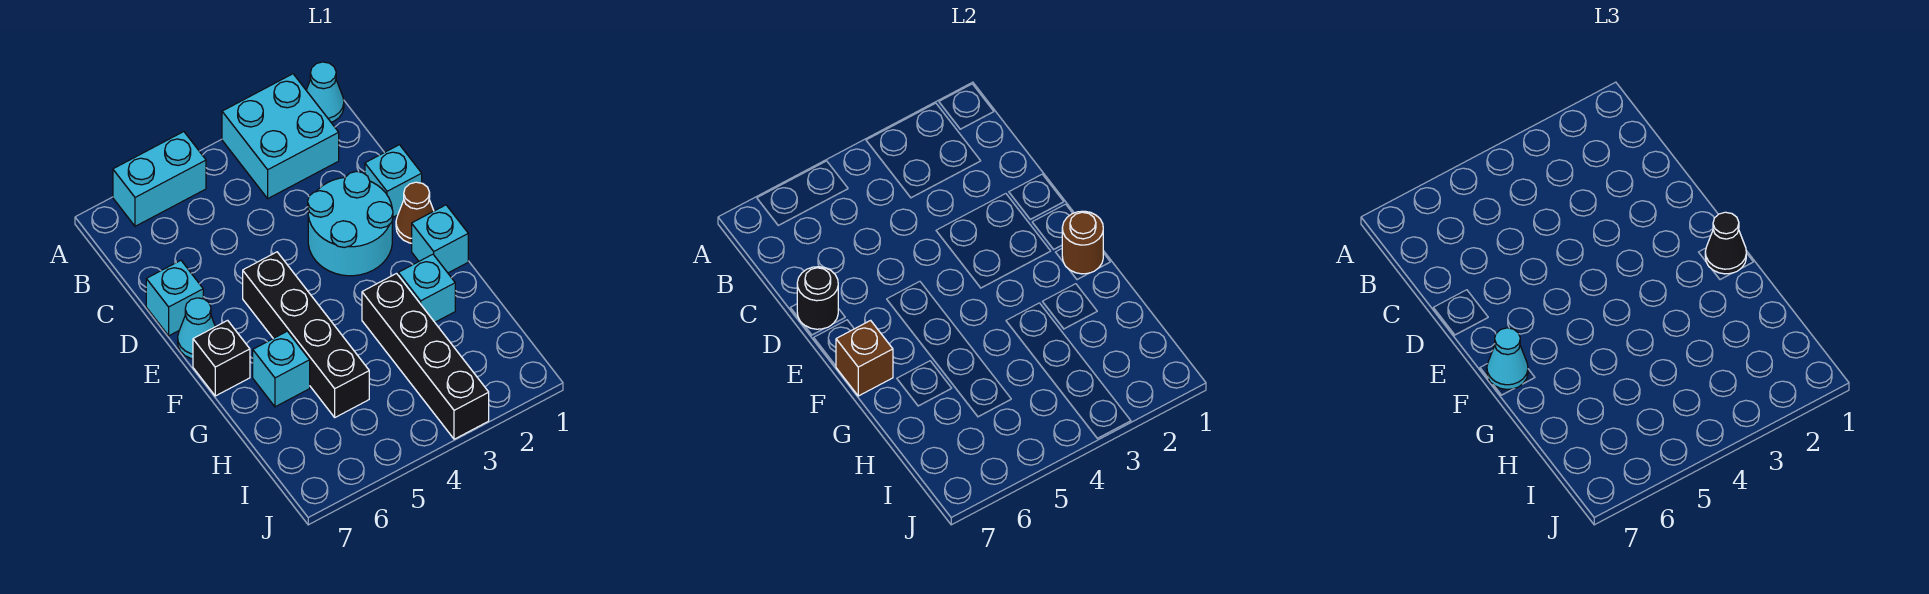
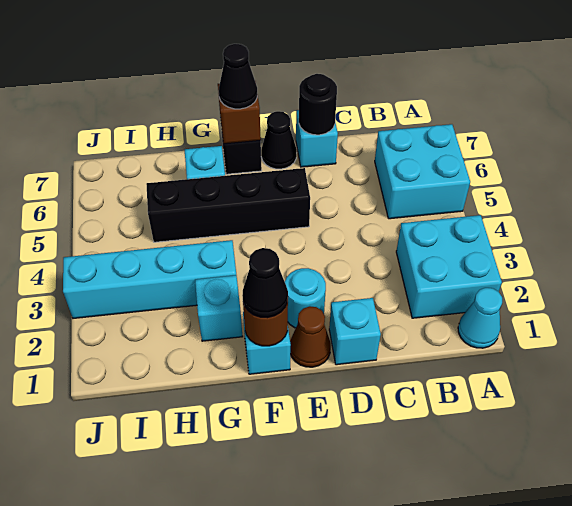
cyan 1x2 brick [113,132,206,226] -> cyan 2x2 brick [375,124,470,219]
cyan 2x2 round brick [308,171,393,276] -> cyan 1x1 round brick [285,268,326,328]
cyan 1x1 cone [178,298,215,359] -> black 1x1 cone [261,111,297,169]
cyan 1x1 cone [1487,328,1528,389] -> black 1x1 cone [219,44,257,109]
black 1x4 brick [362,274,489,439] -> cyan 1x4 brick [63,240,236,318]

